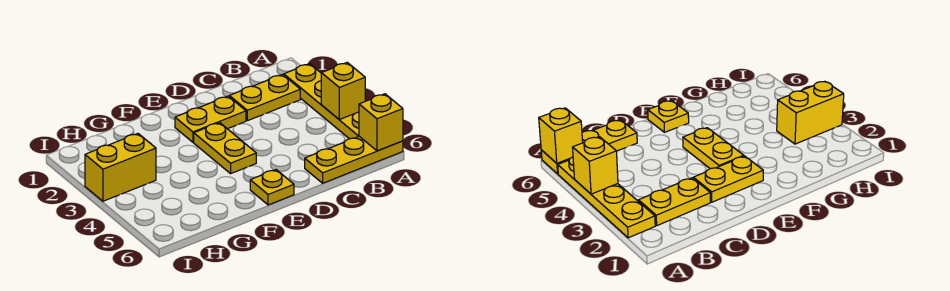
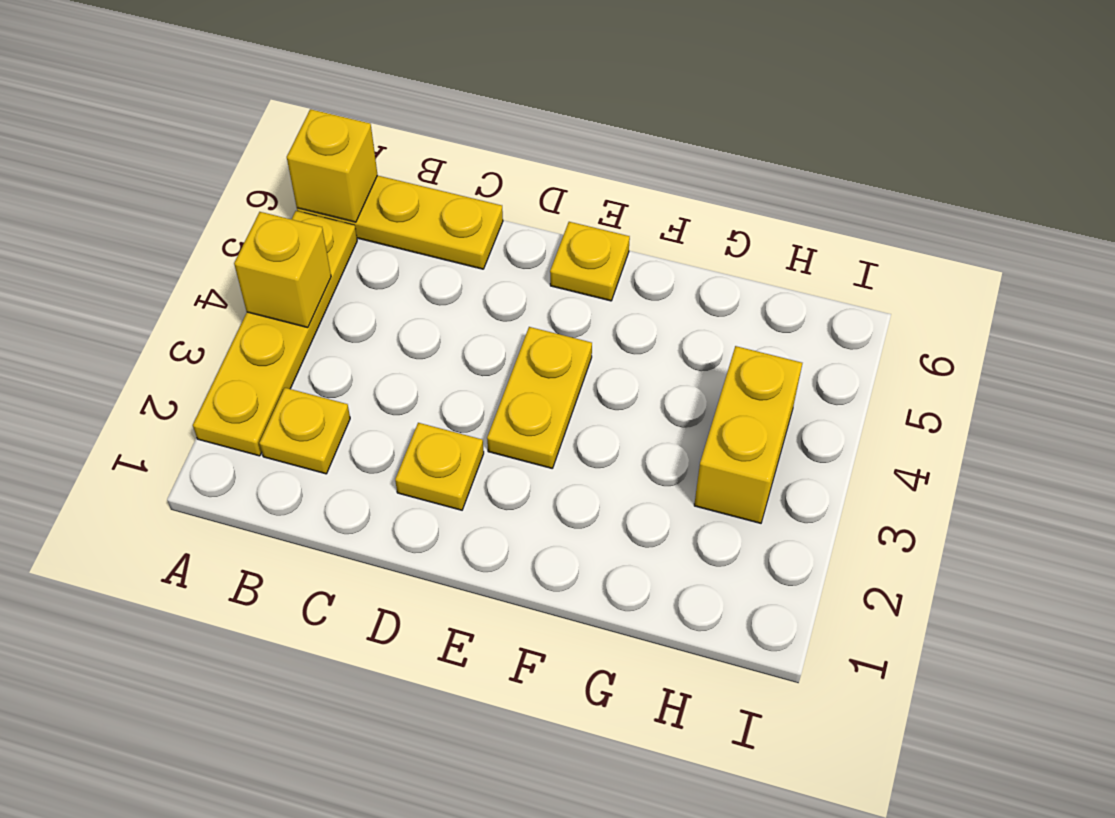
yellow 1x2 plate [229,74,300,121] -> yellow 1x1 plate [259,388,350,474]
yellow 1x2 plate [175,96,246,142] -> yellow 1x1 plate [395,423,484,510]
yellow 1x2 brick [85,134,156,201] -> yellow 1x2 brick turned to [694,346,802,523]

